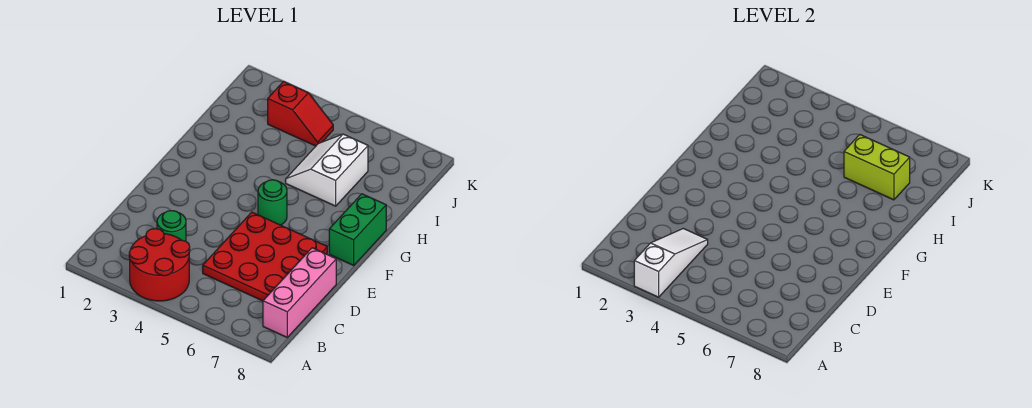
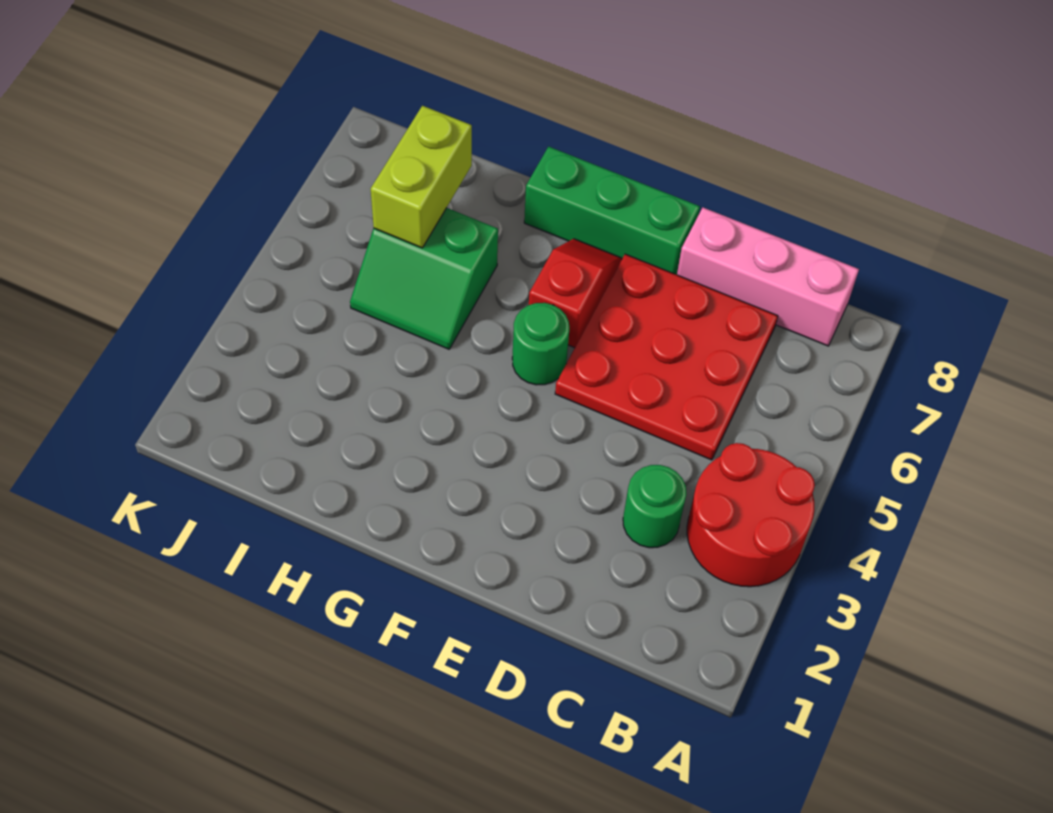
white 1x3 slope [634,229,708,297] -> none
green 1x2 brick [329,194,386,265] -> green 1x3 brick [524,147,700,275]
white 2x2 slope [286,134,368,206] -> green 2x2 slope [350,208,498,349]
red 1x2 slope [268,82,333,146] -> red 1x2 slope moved to [529,239,622,348]

